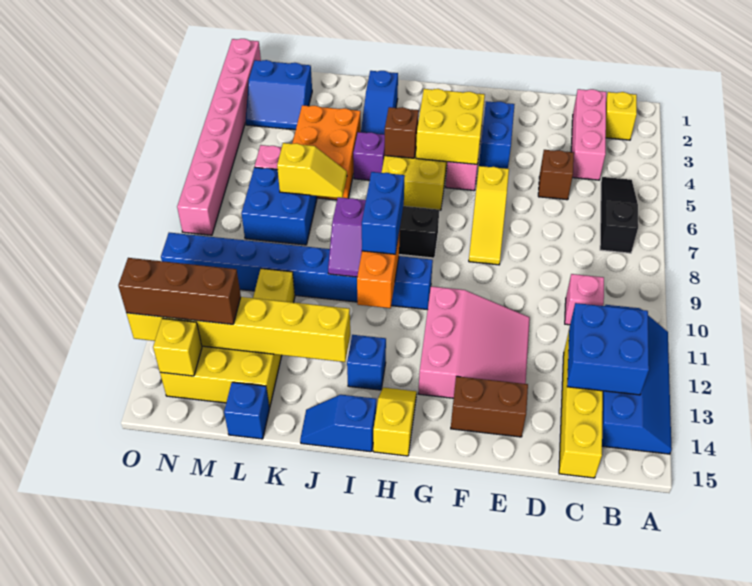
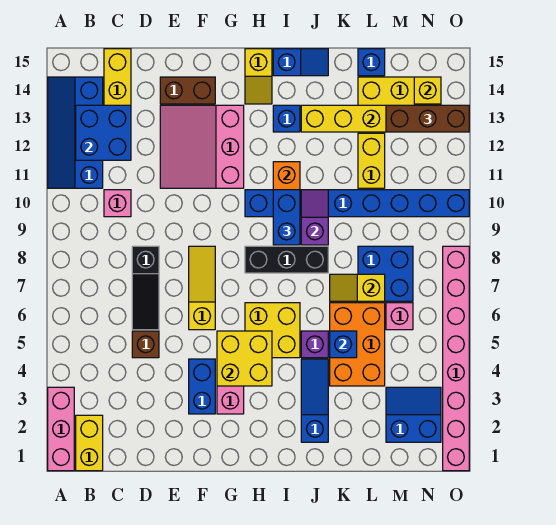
yellow 1x1 brick [606,92,637,140] -> yellow 1x2 brick [76,415,103,471]
black 1x3 slope [600,177,638,253] -> black 1x3 slope moved to [132,246,159,330]
pink 1x3 brick [571,89,606,180] -> pink 1x3 brick moved to [48,387,74,471]
brown 1x1 brick [385,107,419,158] -> none
none -> blue 1x1 brick [330,331,357,358]

